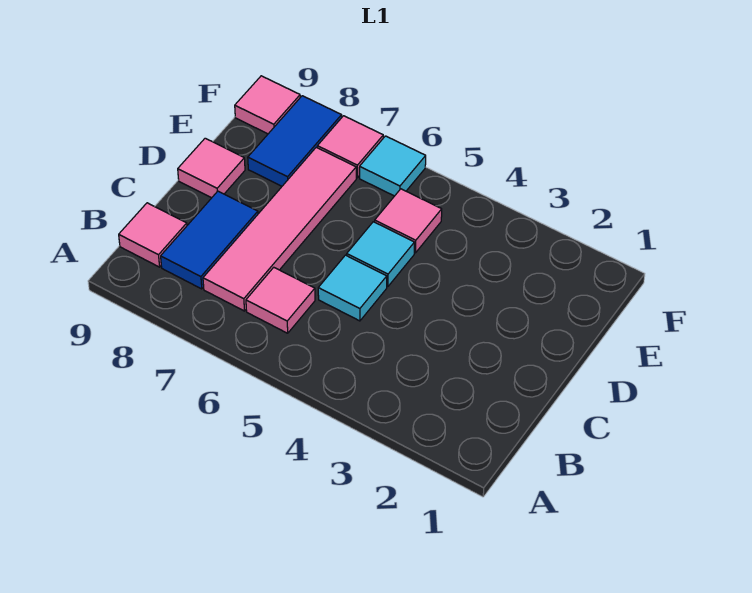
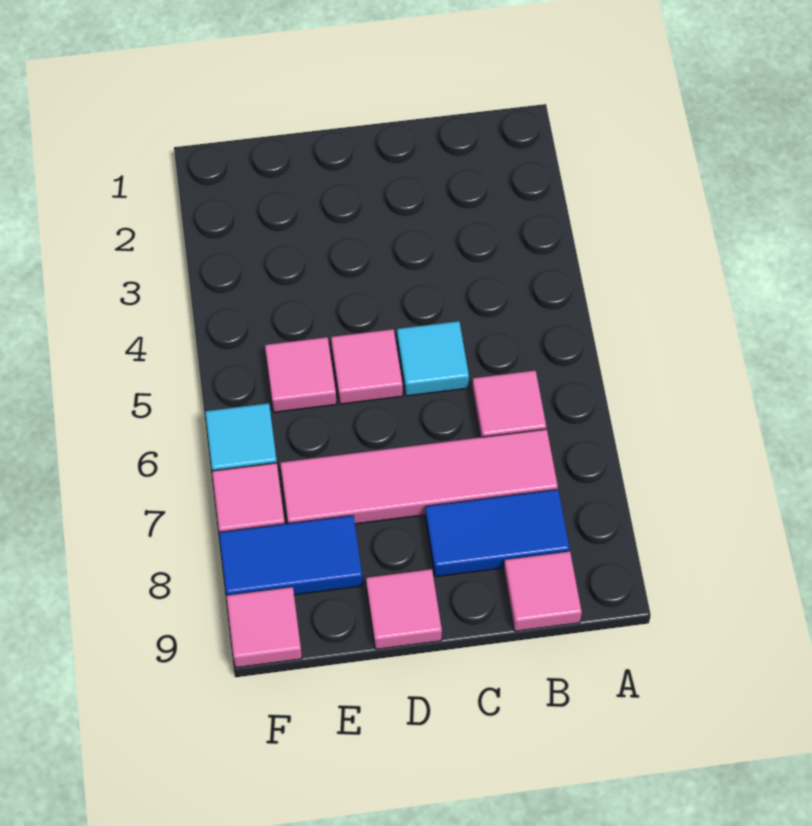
cyan 1x1 tile [347,222,414,286] -> pink 1x1 tile [331,329,403,404]

